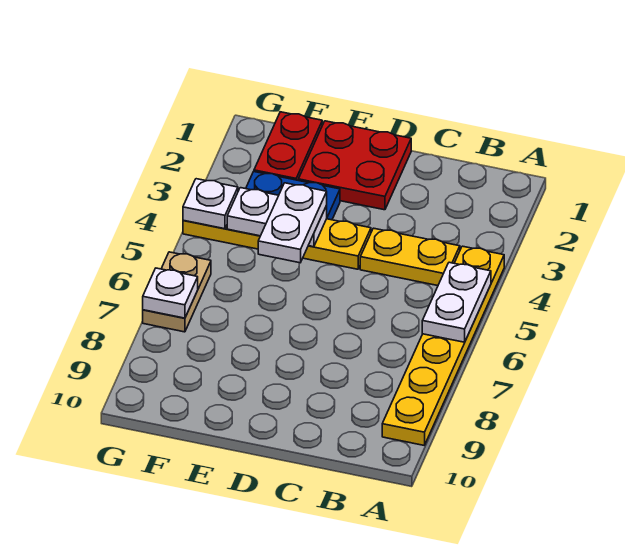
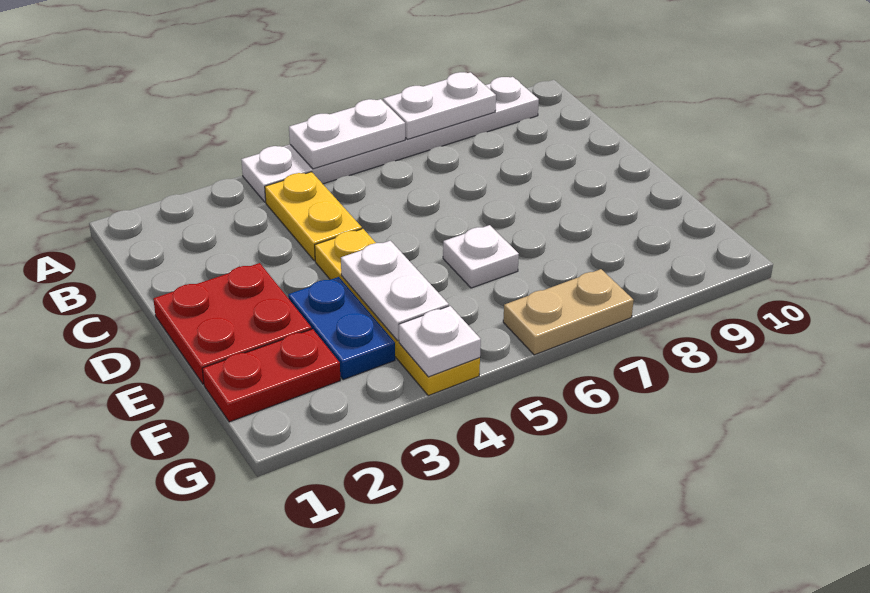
yellow 1x6 plate [382,246,504,445] -> white 1x6 plate [241,77,539,202]
white 1x2 plate [258,183,327,263] -> white 1x2 plate moved to [383,72,496,139]
white 1x1 plate [143,268,198,318] -> white 1x1 plate moved to [443,225,519,288]

